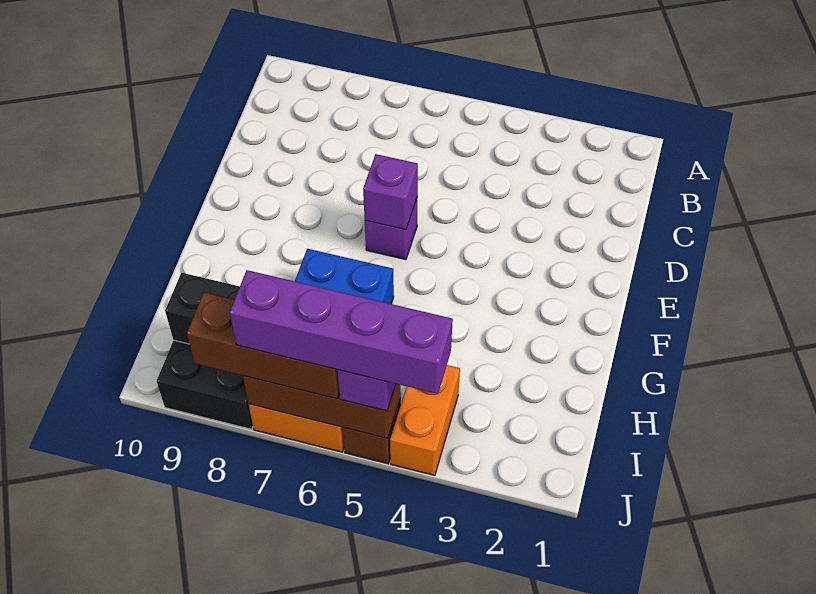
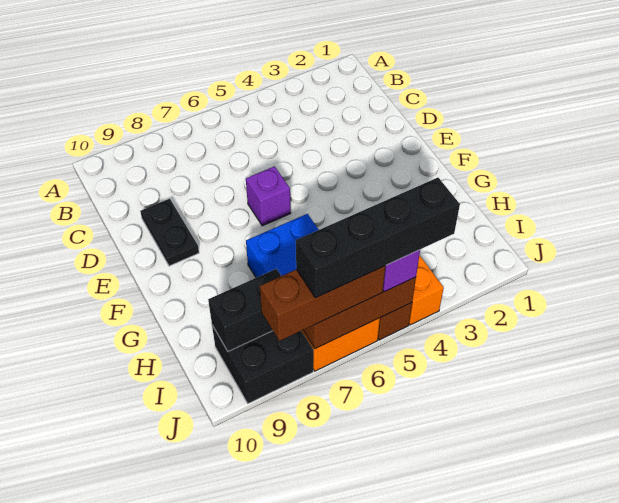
none -> black 1x2 plate [140,199,199,266]
purple 1x1 brick [363,154,418,230] -> none
purple 1x4 brick [230,270,453,394] -> black 1x4 brick [296,178,460,298]

